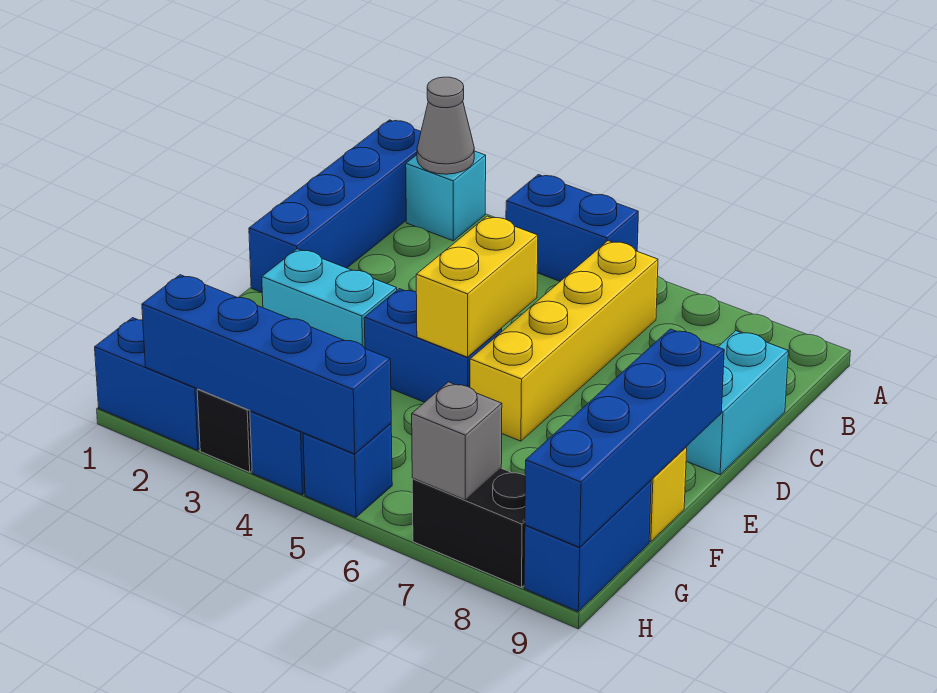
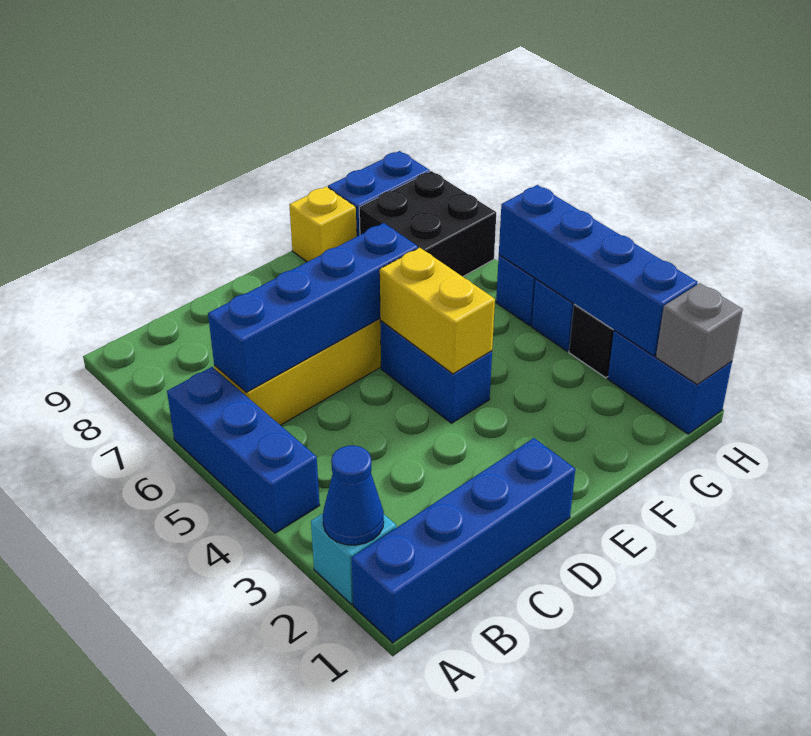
grey 1x1 cone [417,77,474,174] -> blue 1x1 cone [323,446,384,545]
blue 1x2 brick [506,175,638,281] -> blue 1x3 brick [167,367,320,533]
cyan 1x2 brick [686,331,788,475] -> none
yellow 1x2 brick [416,216,538,357] -> yellow 1x2 brick turned to [380,248,495,374]
cyan 1x2 brick [262,249,397,348] -> none
blue 1x4 brick [525,329,724,547] -> blue 1x4 brick moved to [208,223,418,392]
black 1x2 brick [412,468,525,588] -> black 2x2 brick [359,171,496,277]
grey 1x1 brick [412,382,502,500] -> grey 1x1 brick moved to [656,283,743,385]

